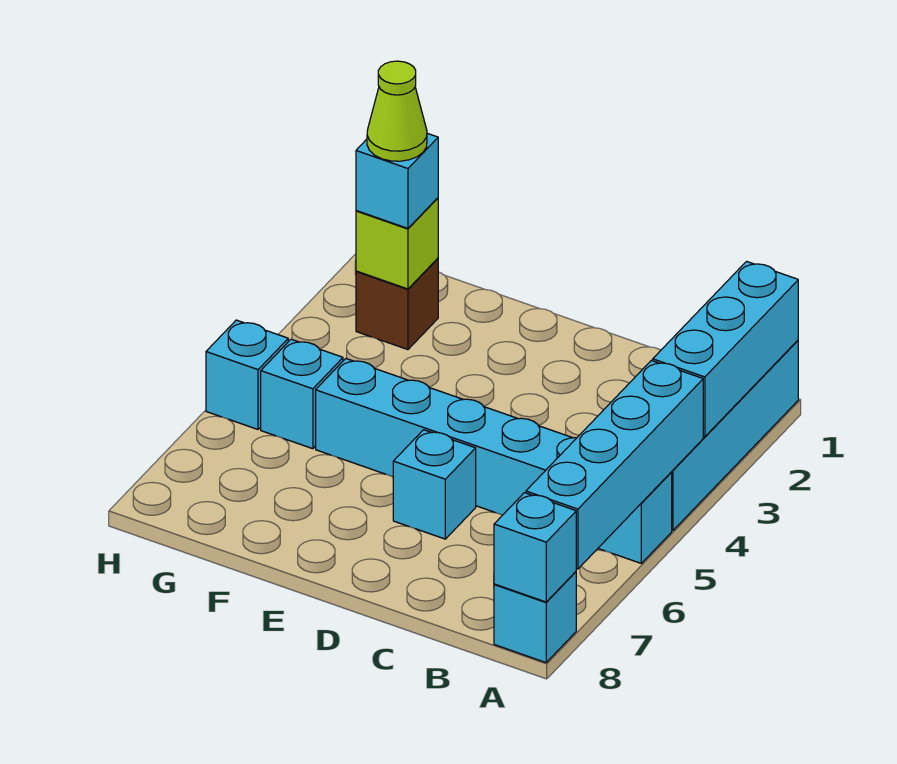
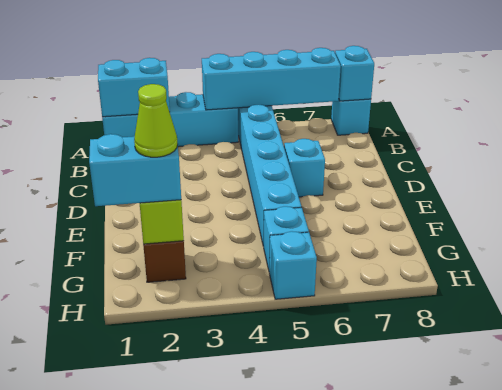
cyan 1x3 brick [653,261,798,437] -> cyan 1x2 brick [98,58,170,117]
cyan 1x1 brick [356,133,438,228] -> cyan 1x2 brick [89,134,181,206]

